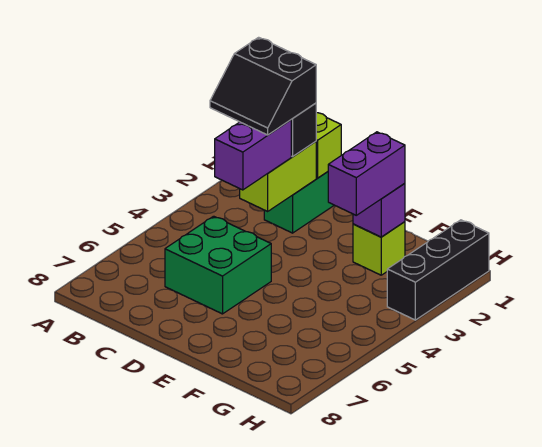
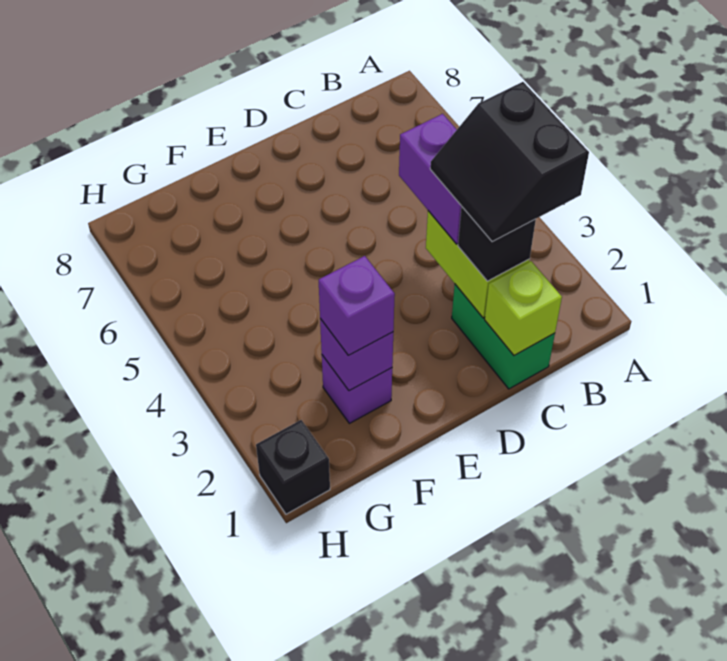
black 2x2 slope [210,37,316,135] -> black 2x2 slope turned to [430,82,589,242]
green 2x2 brick [165,216,271,314] -> none
lime 1x1 brick [353,222,405,275] -> purple 1x1 brick [322,355,392,423]
purple 1x2 brick [328,132,405,215] -> purple 1x1 brick [319,256,395,355]
black 1x3 brick [387,220,489,320] -> black 1x1 brick [256,420,330,514]

